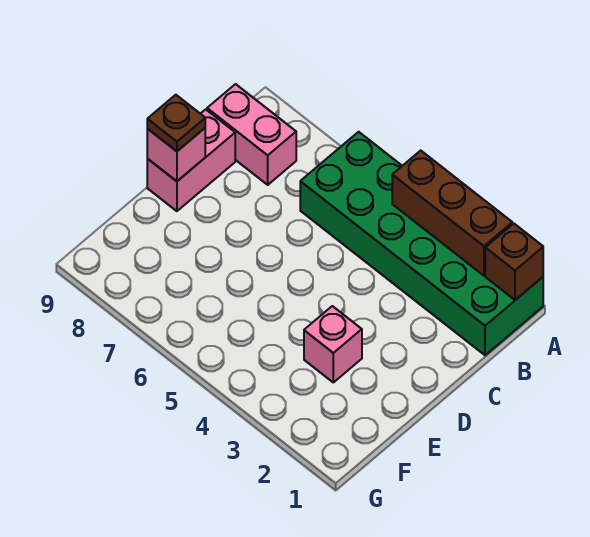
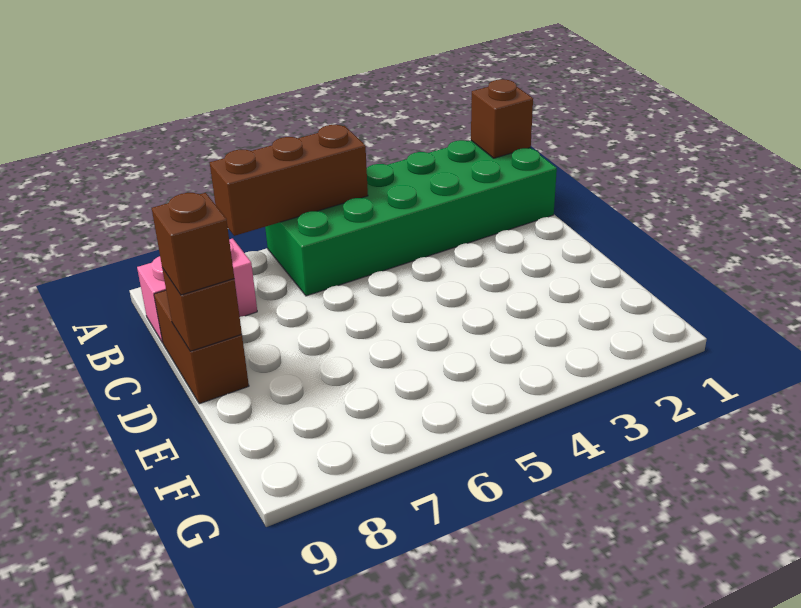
brown 1x3 brick [392,151,512,276] -> brown 1x3 brick moved to [210,125,368,236]
pink 1x2 brick [147,109,235,211] -> brown 1x2 brick [154,290,249,404]
pink 1x1 brick [147,128,205,181] -> brown 1x1 brick [162,268,242,351]
brown 1x1 plate [147,95,205,151] -> brown 1x1 brick [152,193,234,295]
pink 1x1 brick [304,306,362,382] -> none

